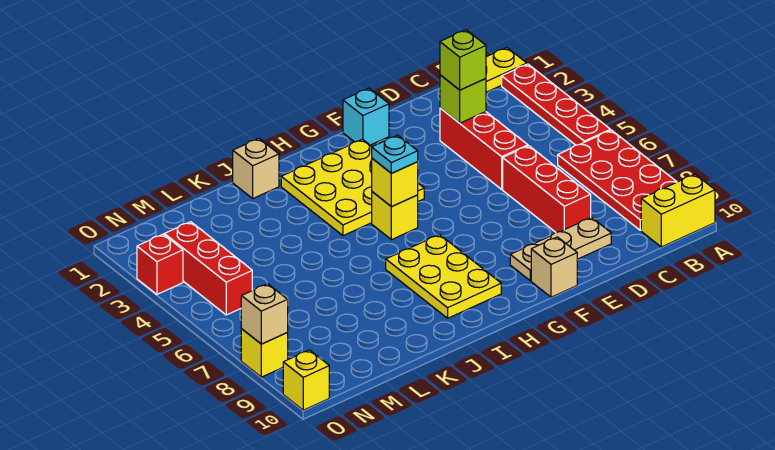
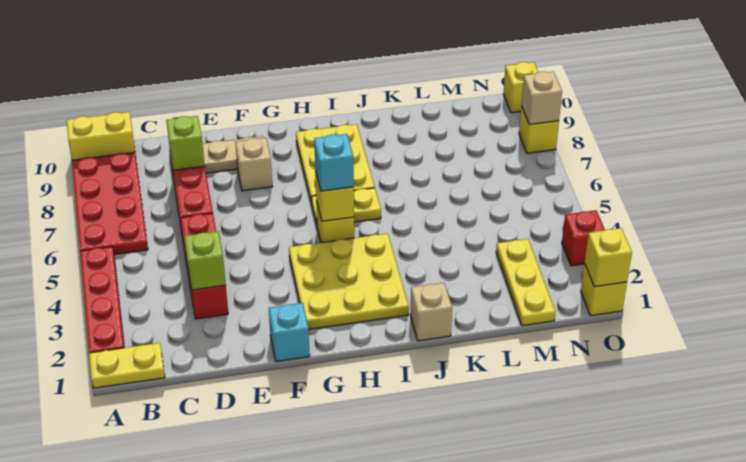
lime 1x1 brick [440,30,486,90] -> lime 1x1 brick moved to [166,116,205,170]
tan 1x1 brick [531,237,577,297] -> tan 1x1 brick moved to [235,138,273,191]
cyan 1x1 plate [372,135,418,173] -> cyan 1x1 brick [314,134,354,191]
none -> yellow 1x2 plate [312,188,381,225]
none -> yellow 1x3 plate [496,239,555,326]
red 1x3 brick [164,222,252,315] -> none
none -> yellow 1x1 brick [581,263,627,316]
none -> yellow 1x1 brick [585,228,632,287]

